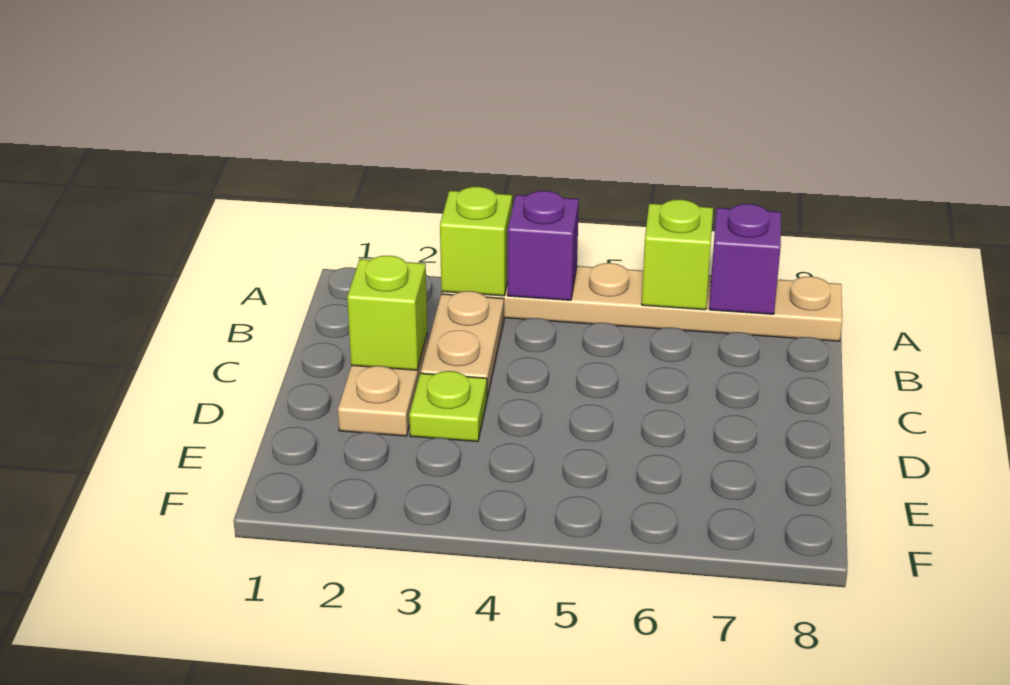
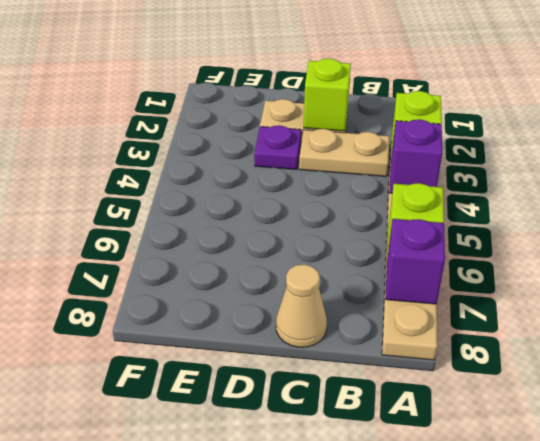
none -> tan 1x1 cone [276,264,327,347]
lime 1x1 plate [409,371,487,442] -> purple 1x1 plate [254,125,301,170]

